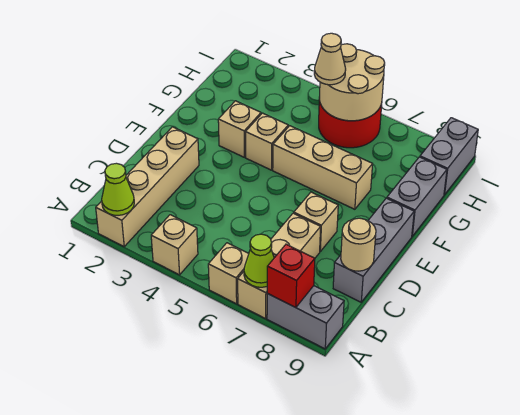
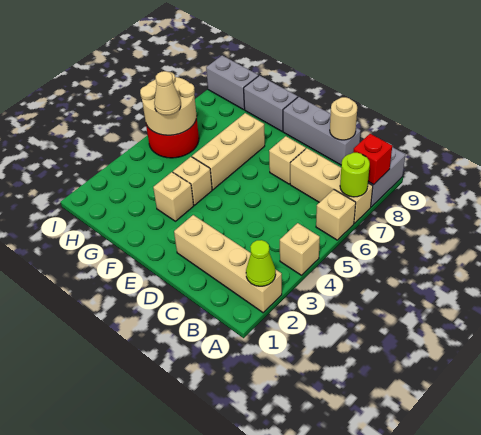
lime 1x1 cone [244,234,274,287] -> lime 1x1 round brick [340,153,370,197]

